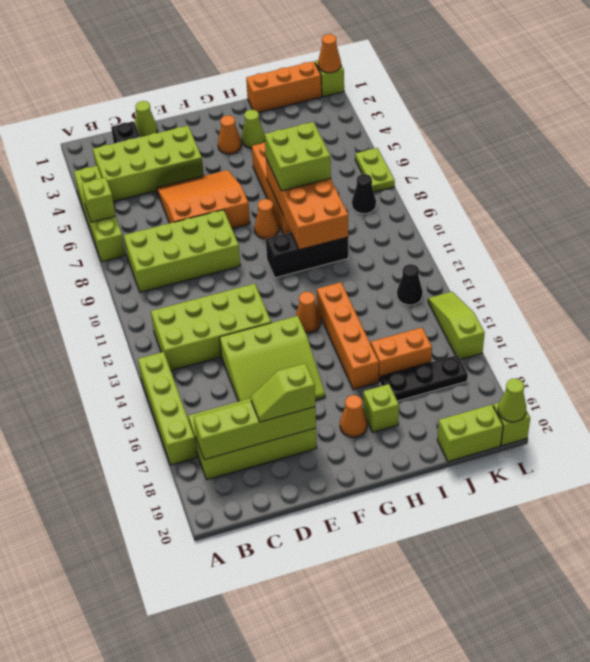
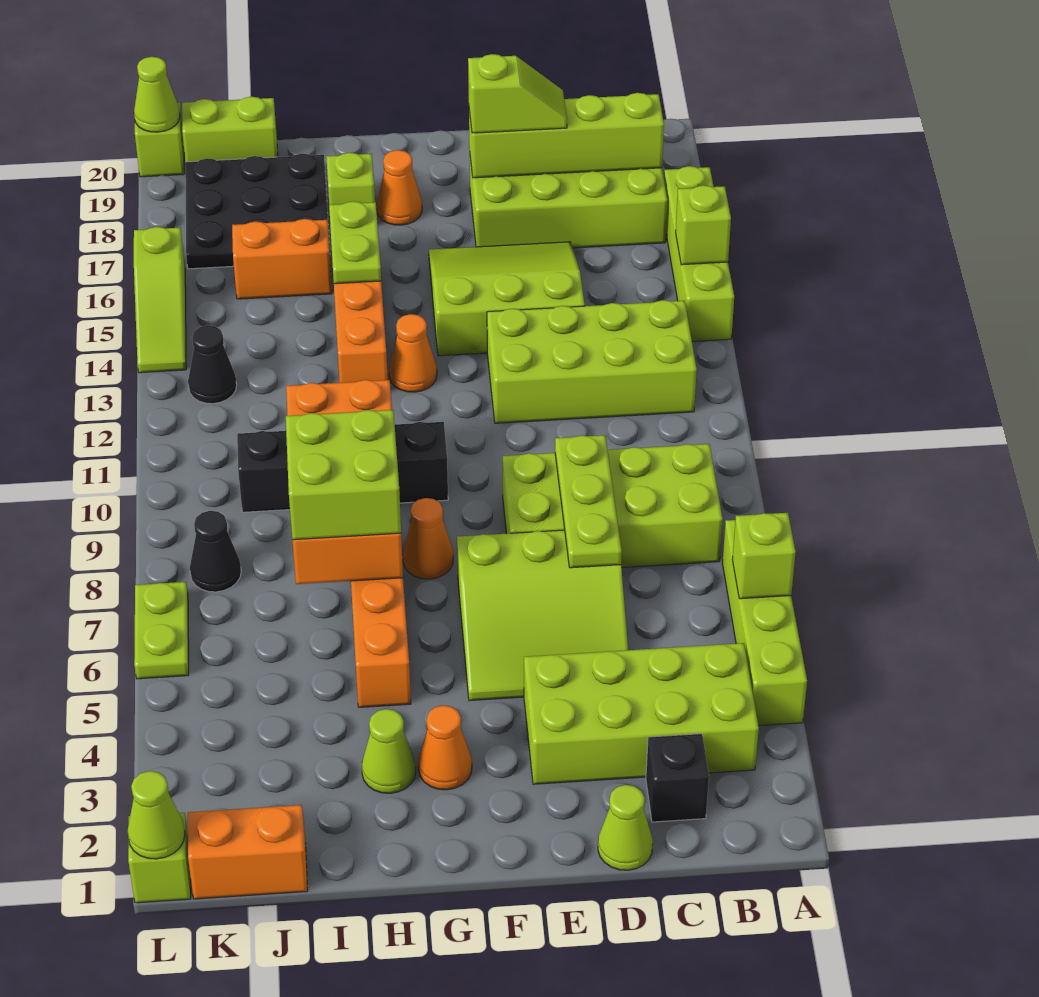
none -> lime 1x1 brick [676,185,731,265]
orange 3x3 slope [157,170,250,228] -> lime 3x3 slope [457,530,628,701]
none -> lime 1x3 plate [555,435,622,568]
black 1x3 brick [266,233,348,278] -> black 1x4 brick [237,422,448,512]
none -> lime 1x2 plate [329,201,381,284]
orange 1x3 brick [246,61,322,112] -> orange 1x2 brick [188,805,308,899]
black 1x3 plate [380,355,468,401] -> black 3x3 plate [185,154,328,269]
orange 1x1 cone [318,34,341,73] -> lime 1x1 cone [127,771,185,859]

